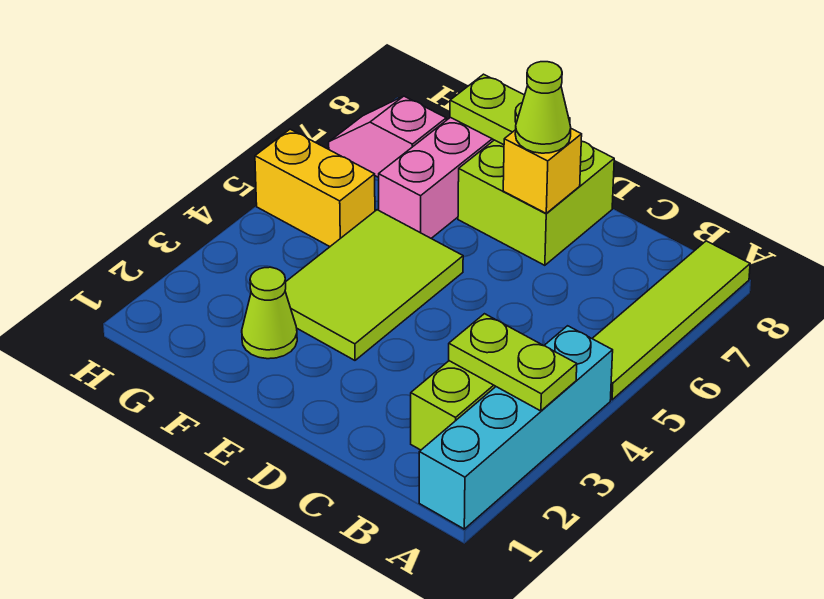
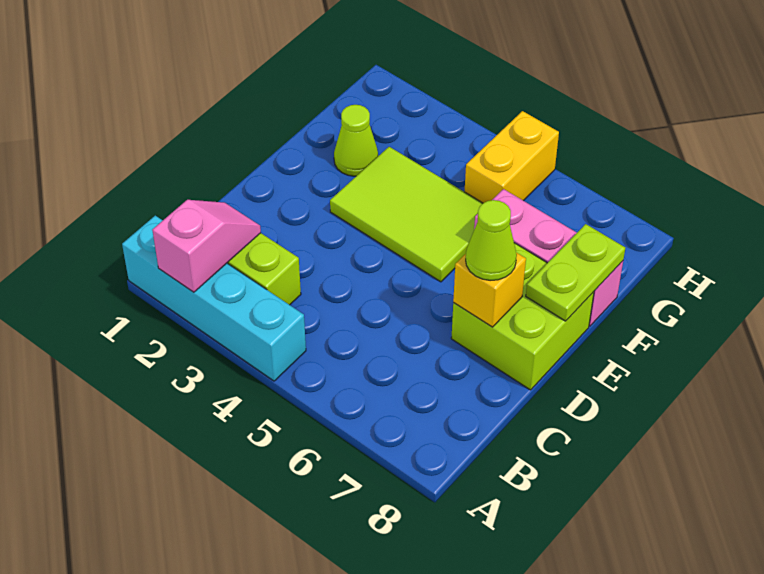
lime 1x2 plate [449,314,577,411] -> none
lime 1x4 tile [592,241,750,400] -> none
pink 1x2 slope [329,96,446,178] -> pink 1x2 slope moved to [152,200,261,292]

